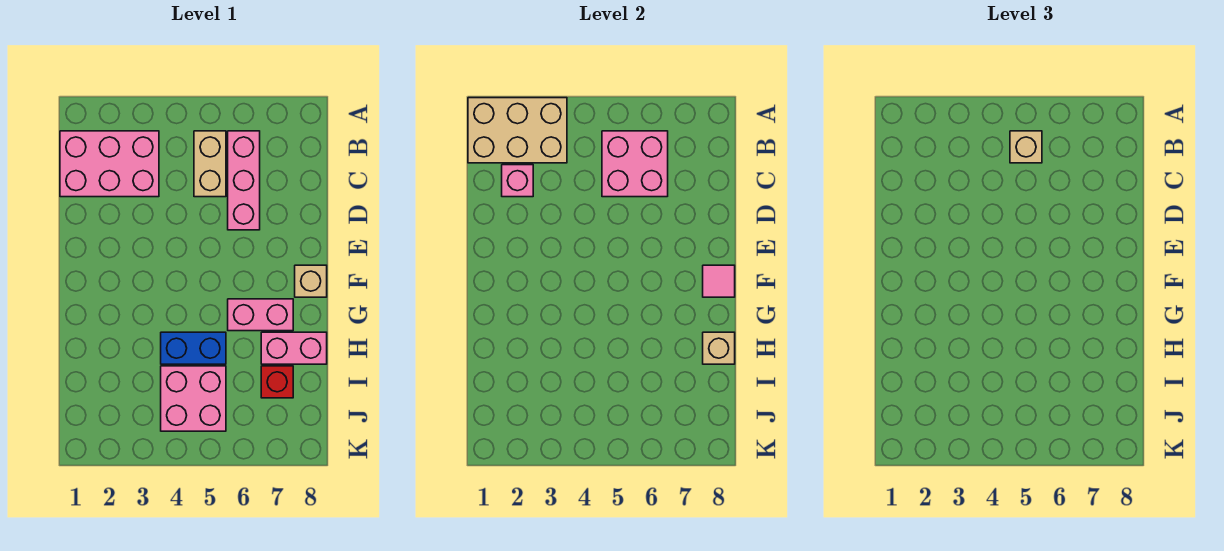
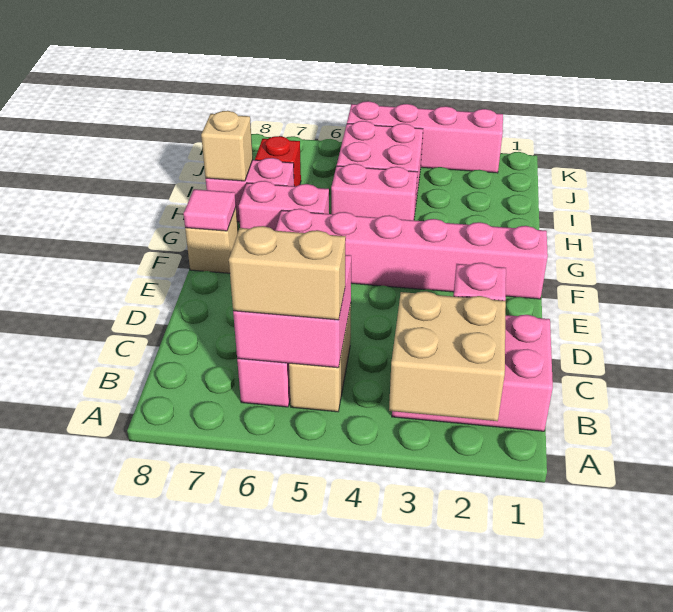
tan 2x3 brick [468,98,567,163] -> tan 2x2 brick [389,291,506,421]
tan 1x1 brick [1010,131,1042,163] -> tan 1x2 brick [229,226,346,320]
none -> pink 1x6 brick [275,209,548,299]
blue 1x2 brick [161,332,226,364] -> pink 1x2 brick [331,164,417,220]
none -> pink 1x4 brick [347,101,503,173]

